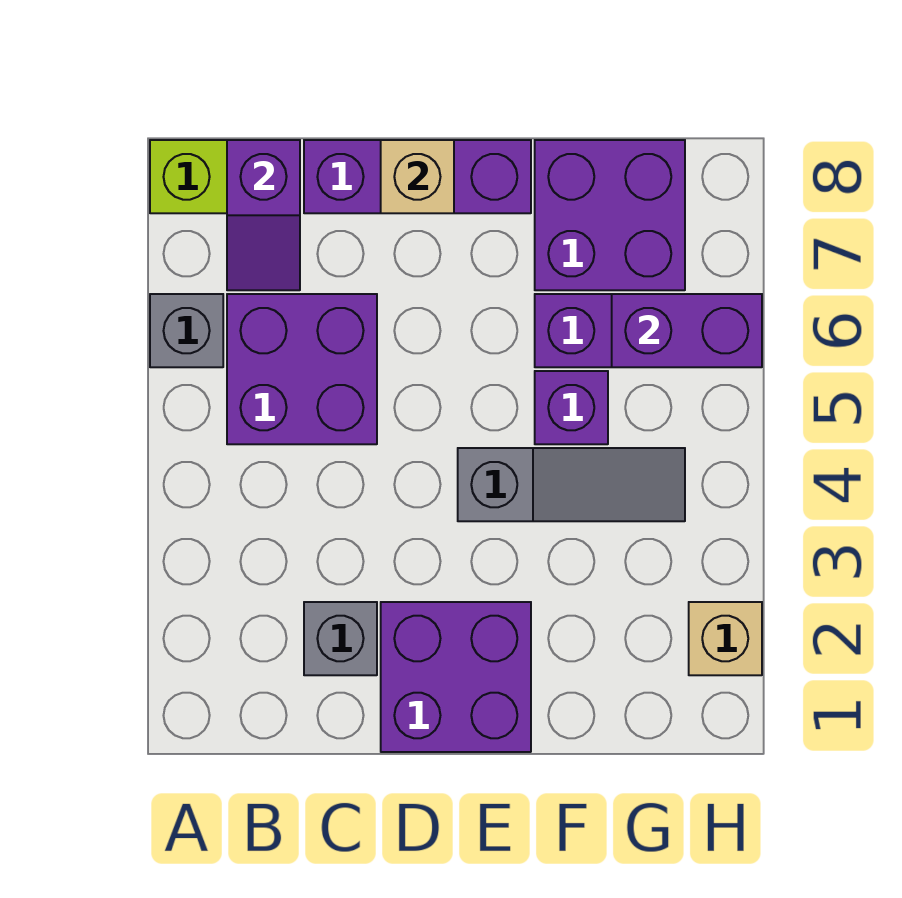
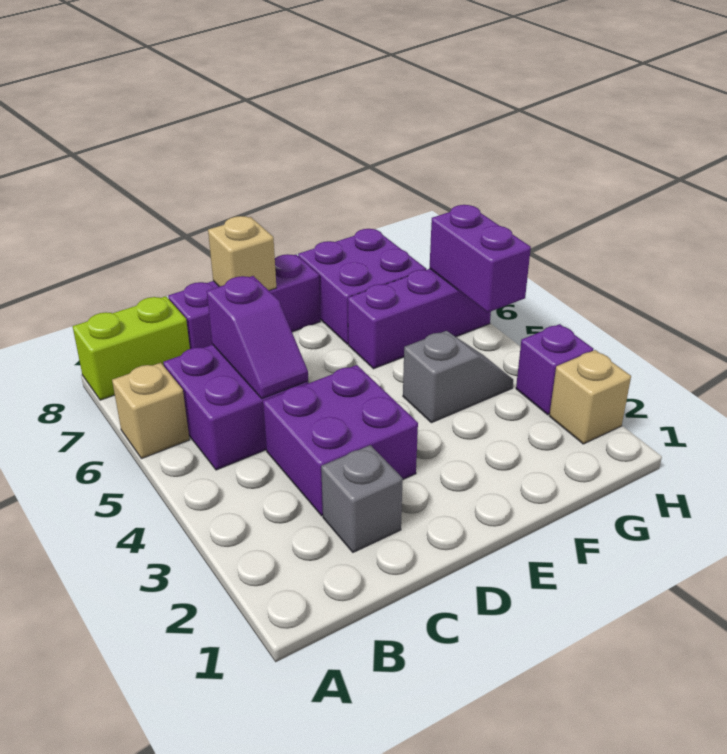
grey 1x1 brick [150,294,223,367] -> tan 1x1 brick [112,363,189,459]
purple 1x2 slope [227,140,300,290] -> purple 1x2 slope moved to [207,276,308,399]
purple 2x2 brick [381,602,531,752] -> purple 2x2 brick moved to [263,365,418,516]
grey 1x3 slope [458,448,685,521] -> grey 1x2 slope [403,331,513,423]
purple 1x1 brick [535,371,608,444] -> purple 1x1 brick moved to [516,324,593,415]
purple 1x2 brick [612,294,762,367] -> purple 1x2 brick turned to [430,205,531,313]

